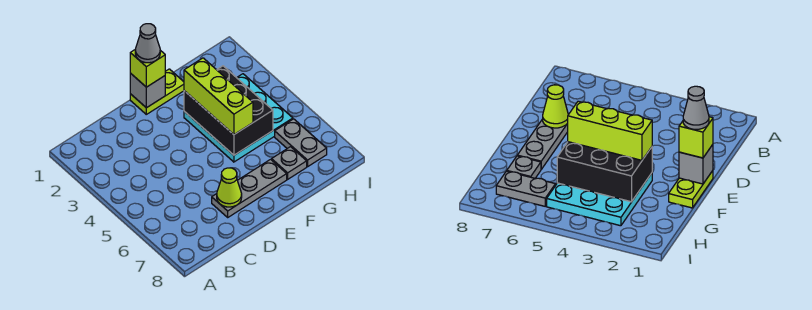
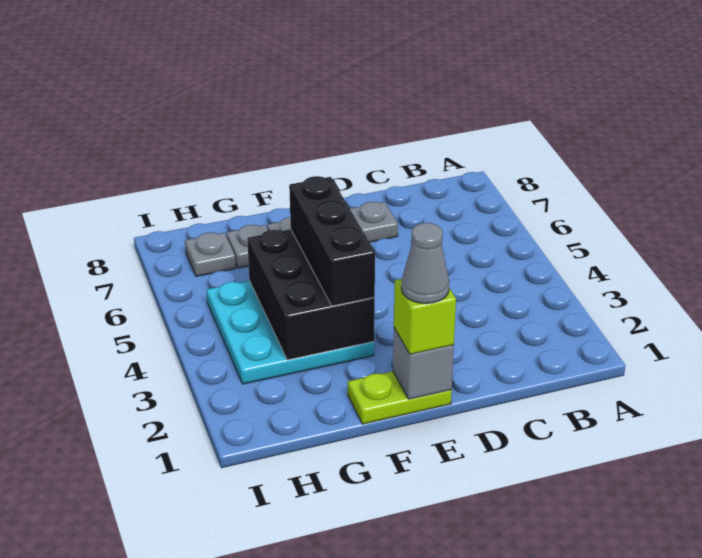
lime 1x1 cone [217,168,242,207] -> none
lime 1x3 brick [184,58,253,134] -> black 1x3 brick [289,176,375,306]
grey 1x2 plate [275,119,327,167] -> grey 1x1 plate [185,233,236,276]

